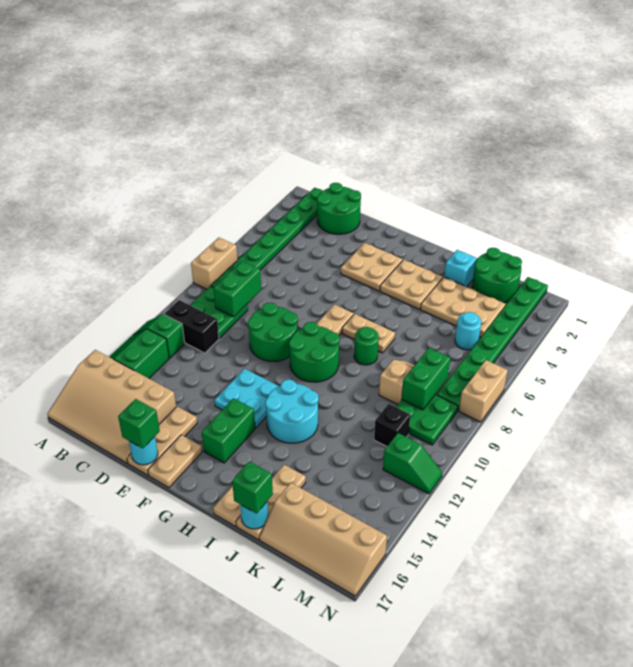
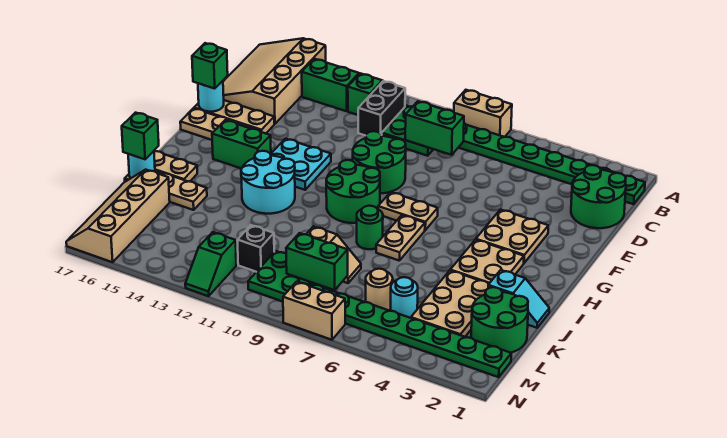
none -> tan 1x1 round brick [366,269,393,310]

